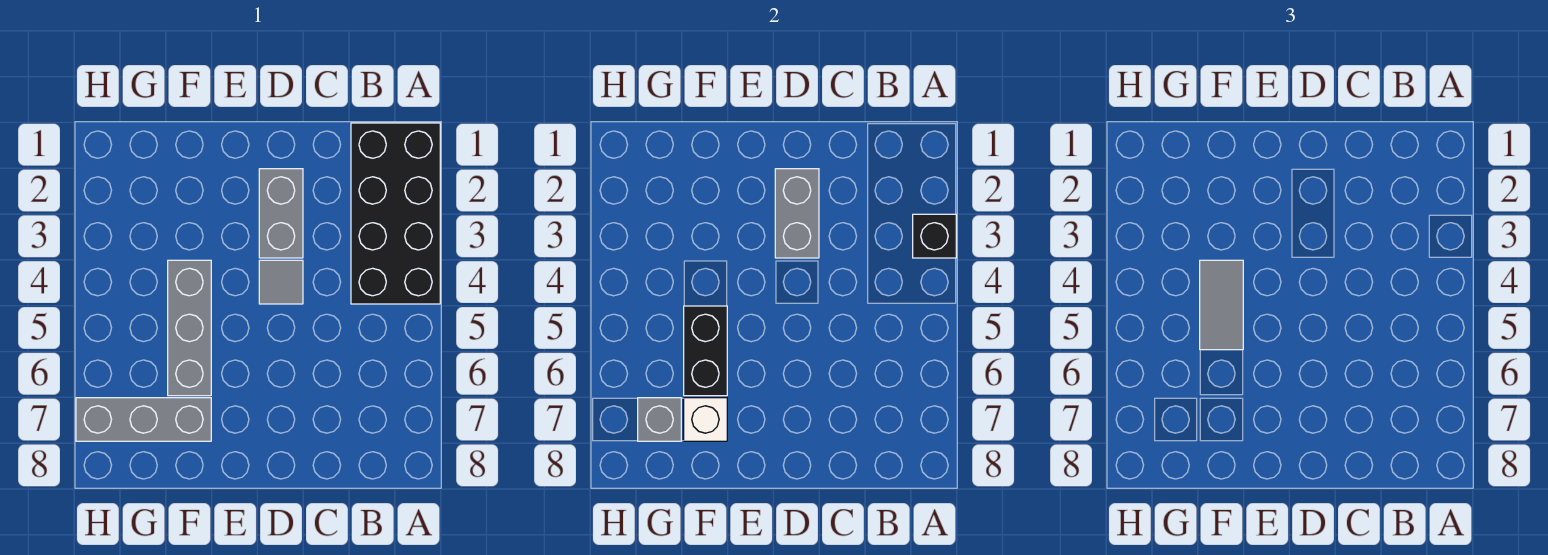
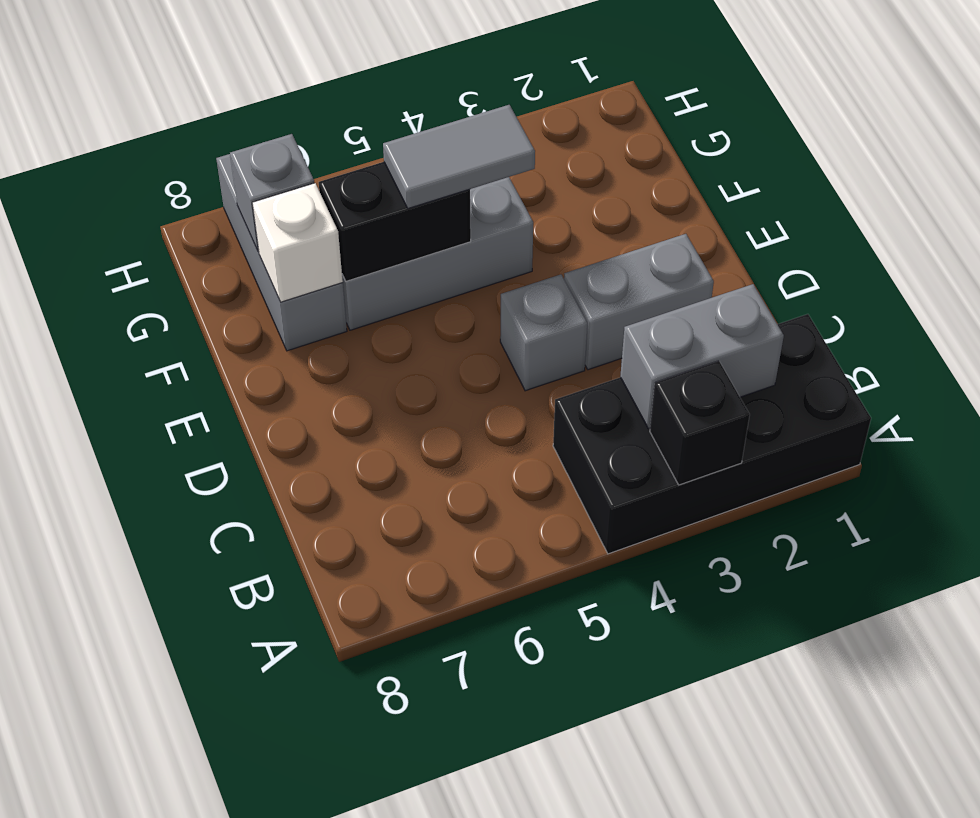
grey 1x2 brick [775,169,819,258] -> grey 1x2 brick moved to [620,284,784,429]
grey 1x1 tile [259,260,303,304] -> grey 1x1 brick [500,274,587,391]

